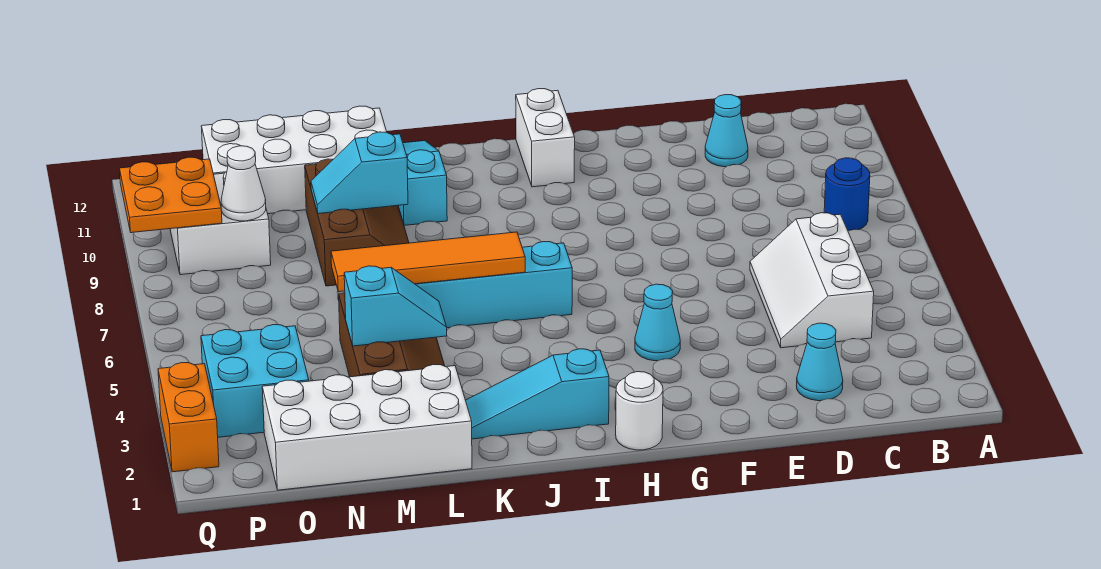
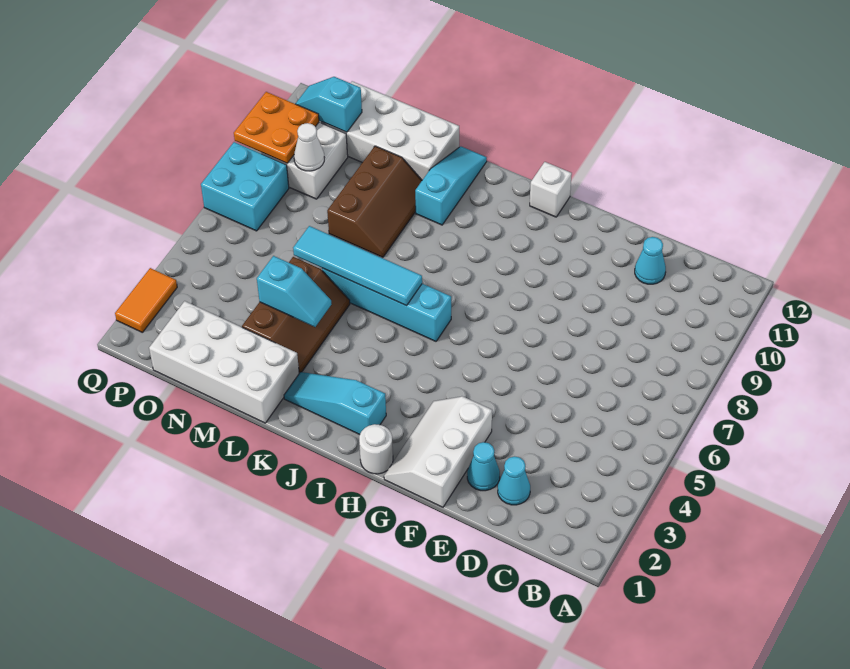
blue 1x1 round brick [824,158,870,231] -> none
white 2x3 slope [750,213,874,348] -> white 2x3 slope moved to [384,396,492,507]
cyan 1x1 cone [635,284,680,361] -> cyan 1x1 cone moved to [467,442,500,491]
white 1x2 brick [516,89,575,187] -> white 1x1 brick [530,162,572,217]
orange 1x4 tile [331,232,525,292] -> cyan 1x4 tile [293,226,422,306]
cyan 1x2 slope [311,132,408,214] -> cyan 1x2 slope moved to [295,77,362,132]
cyan 2x2 brick [201,325,309,437] -> cyan 2x2 brick moved to [201,142,289,231]
orange 1x2 brick [158,363,219,472] -> orange 1x2 tile [115,268,177,332]

